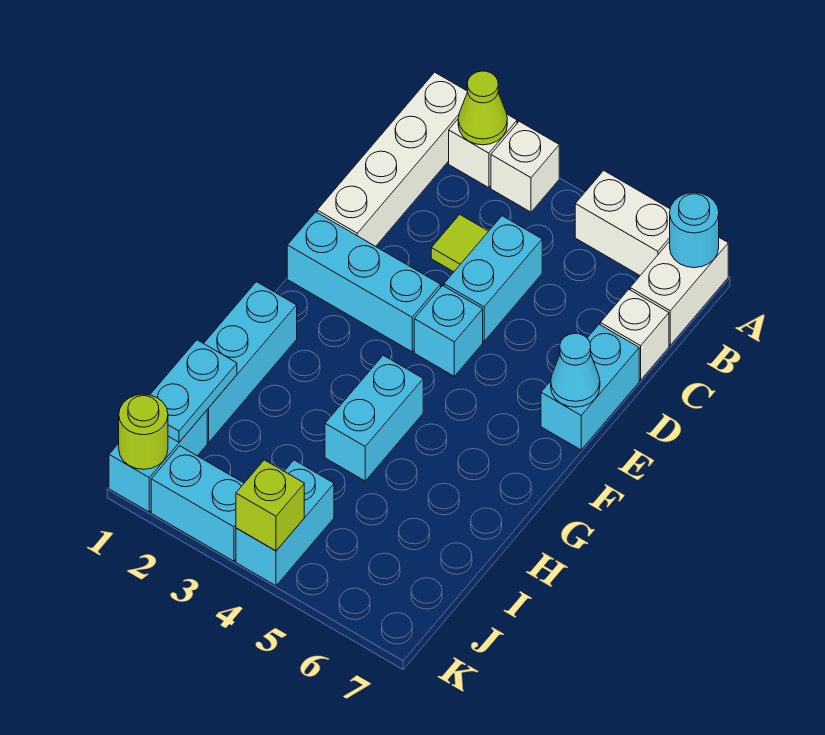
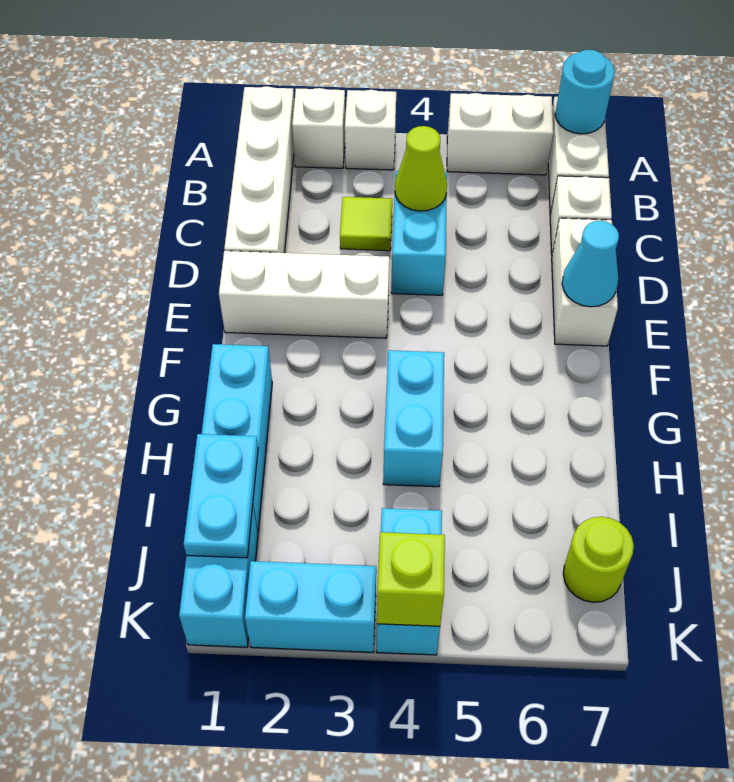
lime 1x1 cone [458,71,507,145] -> lime 1x1 cone moved to [395,126,447,211]
cyan 1x2 brick [541,324,639,450] -> white 1x2 brick [552,218,618,346]
cyan 1x3 brick [287,212,441,352] -> white 1x3 brick [219,251,389,338]
cyan 1x1 brick [414,286,483,376] -> none
lime 1x1 round brick [119,394,168,469] -> lime 1x1 round brick moved to [563,517,634,602]

